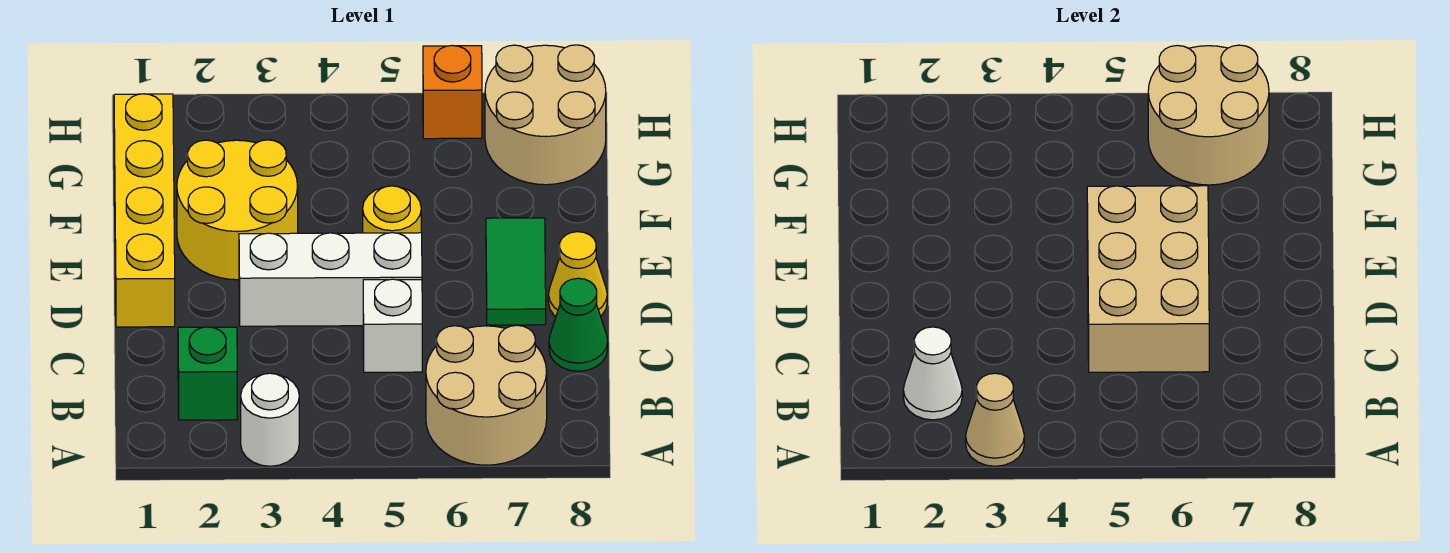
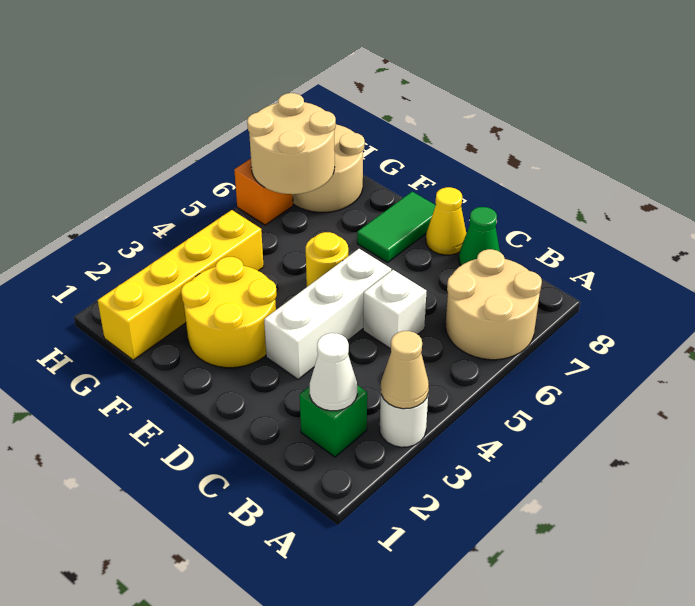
tan 2x3 brick [1087,186,1209,372] -> none
yellow 1x4 brick [114,94,175,327] -> yellow 1x4 brick turned to [98,210,264,360]
green 1x2 tile [486,218,546,325] -> green 1x2 tile turned to [357,192,436,262]

